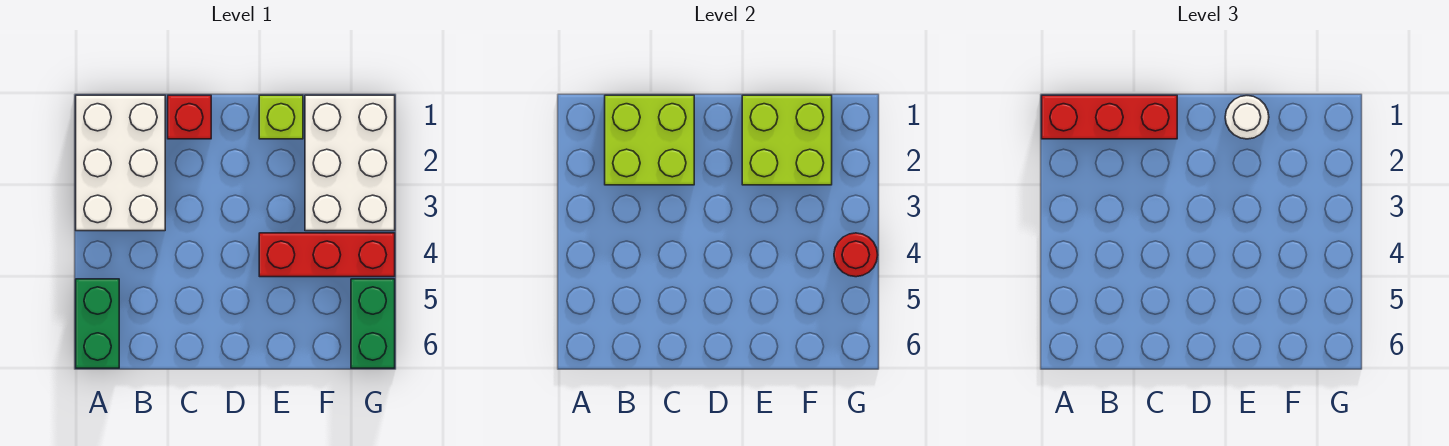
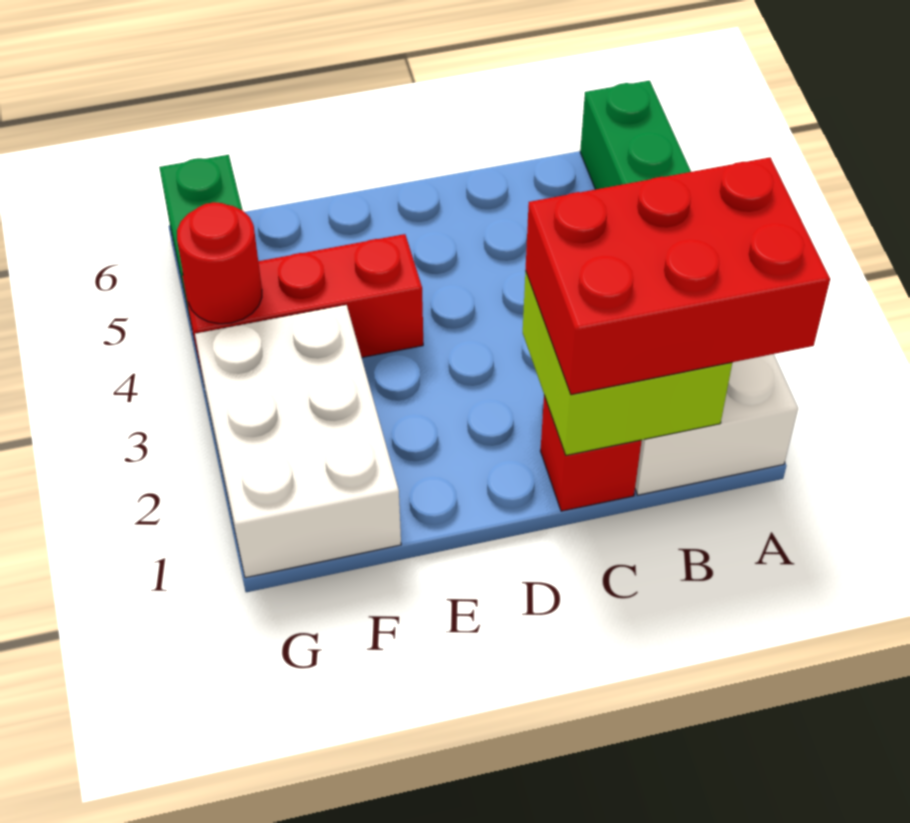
red 1x3 brick [1042,95,1177,139] -> red 2x3 brick [526,157,830,395]
lime 1x1 brick [259,95,303,139] -> none
lime 2x2 brick [742,95,832,185] -> none
white 1x1 round brick [1225,96,1269,139] -> none

